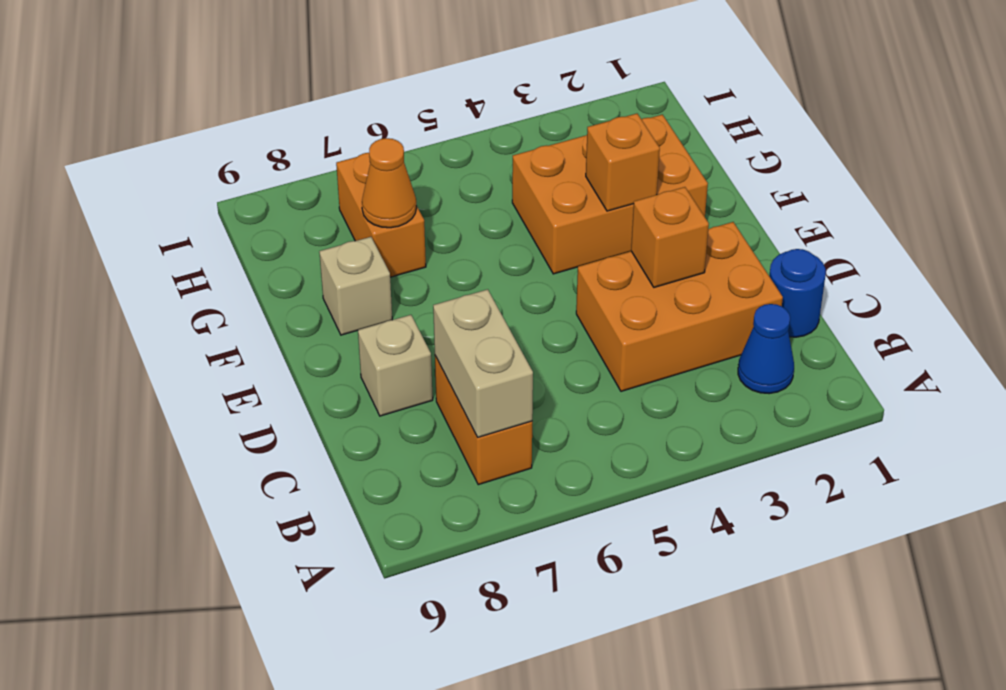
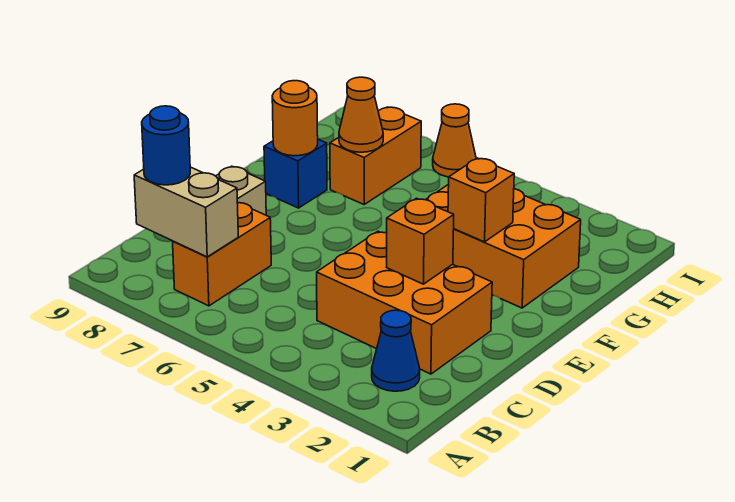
tan 1x2 brick [433,289,533,437] -> tan 1x2 brick turned to [134,167,238,257]
blue 1x1 round brick [769,249,826,337] -> blue 1x1 round brick moved to [142,106,190,185]
tan 1x1 brick [319,237,392,335] -> blue 1x1 brick [264,140,327,208]
none -> orange 1x1 round brick [272,81,318,156]
none -> orange 1x1 cone [433,104,476,177]

